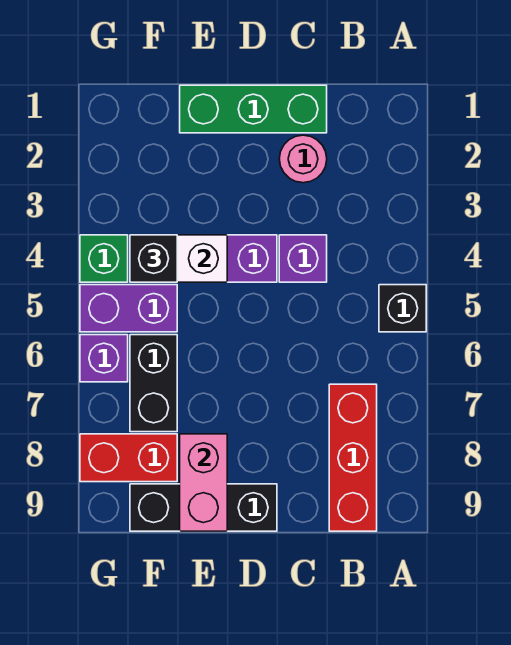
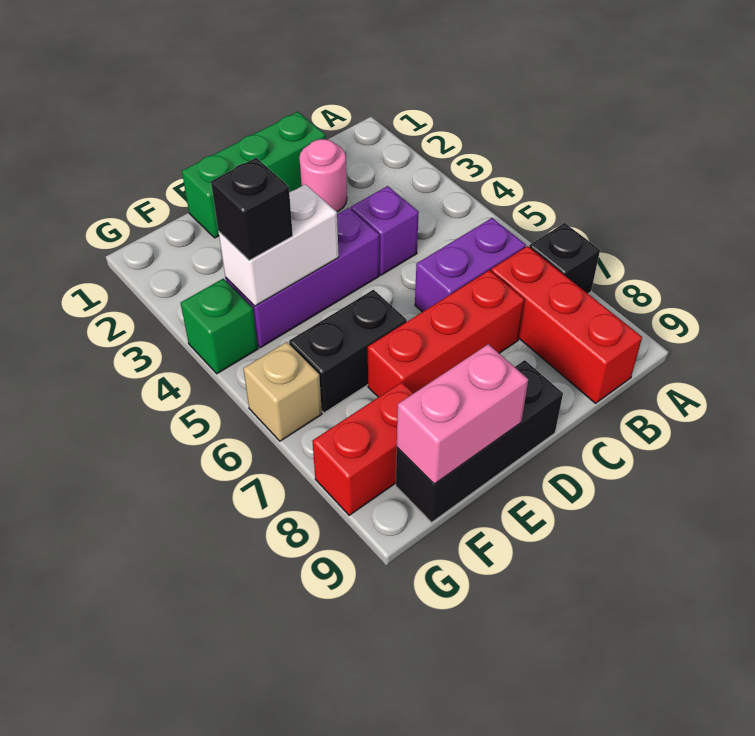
black 1x1 brick [379,285,426,332] -> black 1x1 brick moved to [529,223,600,294]
none -> red 1x3 brick [368,270,524,397]
pink 1x2 brick [180,434,227,531] -> pink 1x2 brick turned to [397,344,528,484]
purple 1x2 brick [80,285,177,332] -> purple 1x2 brick moved to [415,218,526,312]
black 1x2 brick [130,335,177,432] -> black 1x2 brick turned to [289,290,407,413]
purple 1x1 brick [80,335,128,382] -> tan 1x1 brick [243,342,322,441]

